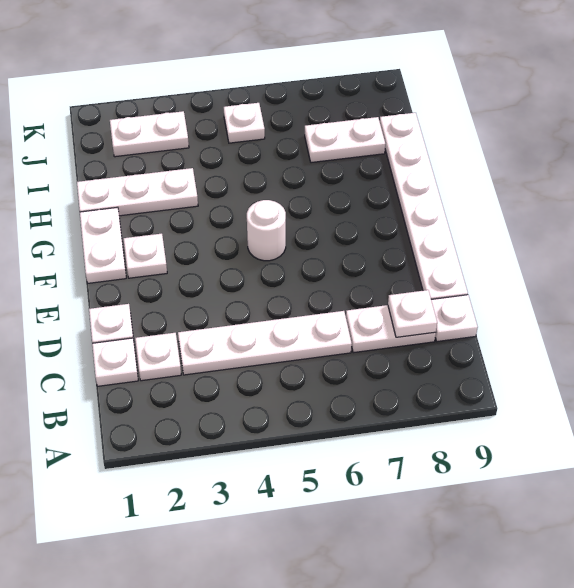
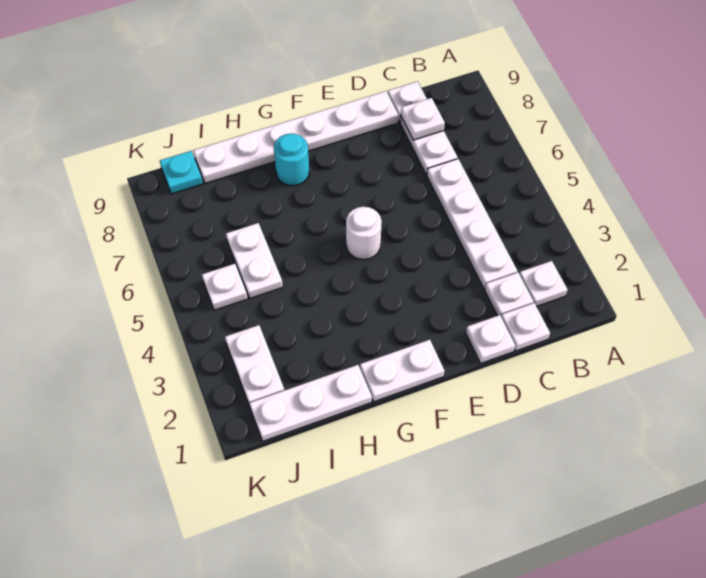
white 1x1 plate [124,234,167,278] -> white 1x1 plate moved to [520,261,568,306]
none -> cyan 1x1 round brick [274,133,309,186]
white 1x3 plate [77,168,198,216] -> white 1x3 plate turned to [249,365,372,441]
white 1x2 plate [305,117,385,163] -> white 1x2 plate moved to [226,223,283,298]
none -> cyan 1x1 plate [160,151,203,194]

